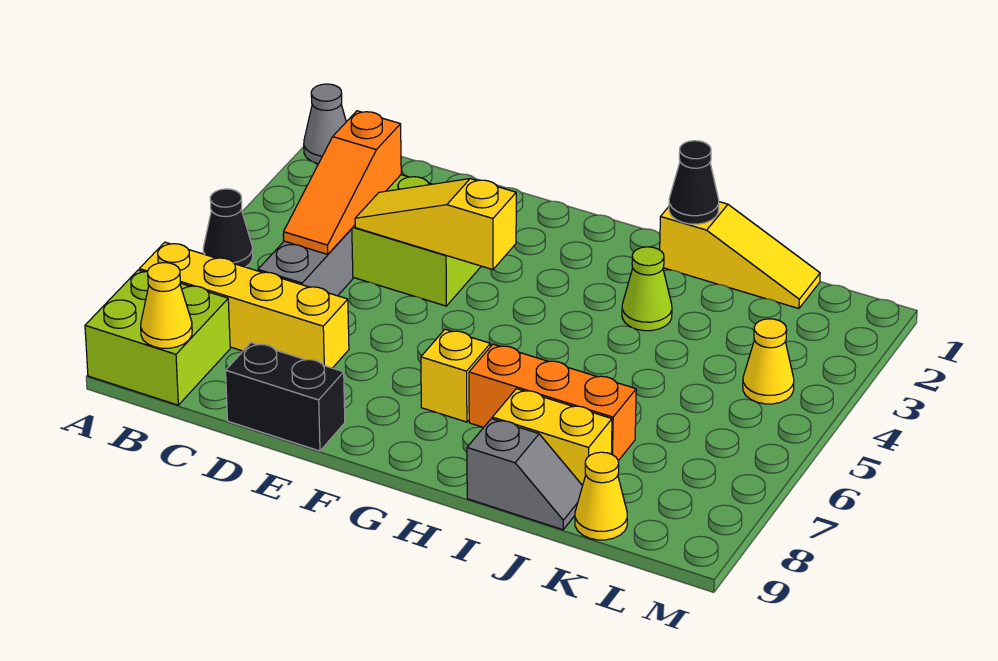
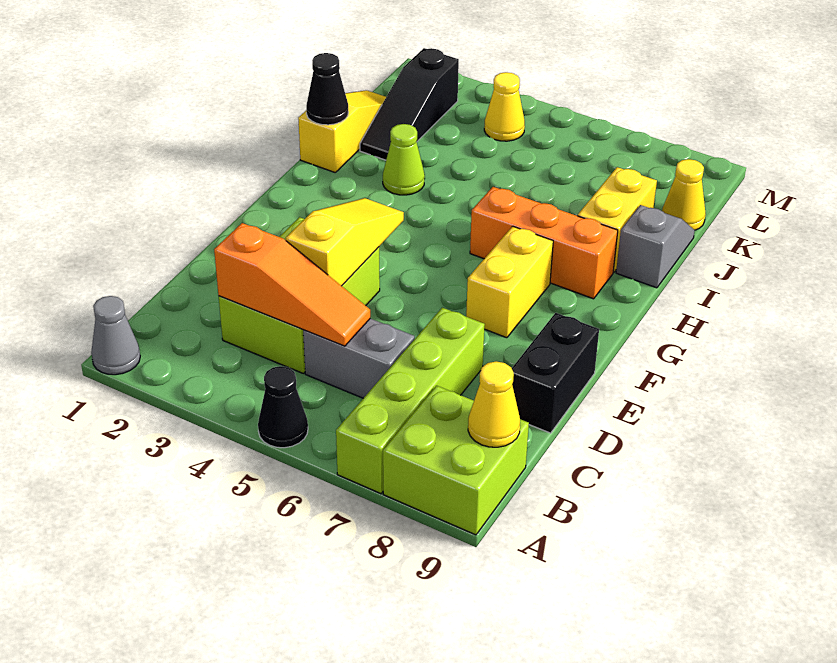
yellow 1x4 brick [139,242,349,368] -> lime 1x4 brick [336,308,485,494]
yellow 1x3 slope [355,179,516,270] -> yellow 1x3 slope turned to [286,198,404,286]
yellow 1x1 brick [421,329,490,422] -> yellow 1x2 brick [466,226,553,338]
orange 1x3 brick [469,344,636,461] -> orange 1x3 brick turned to [470,187,618,299]
none -> black 1x3 slope [360,48,459,160]

